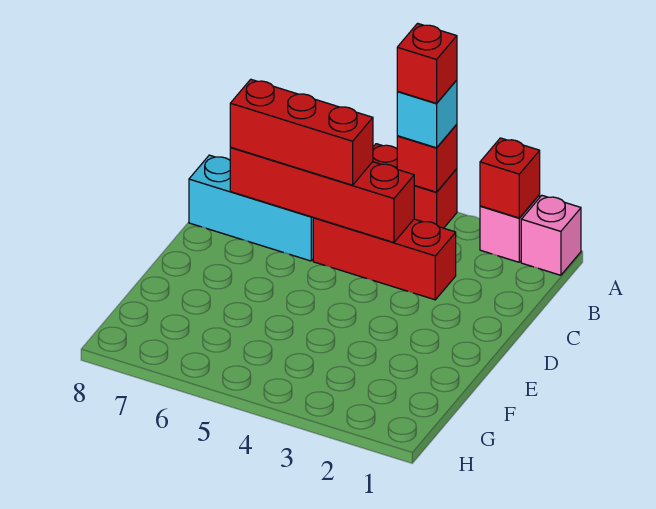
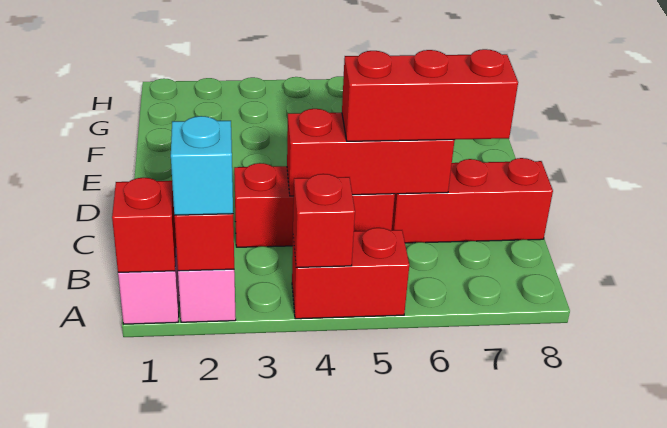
cyan 1x1 brick [397,80,457,148] -> cyan 1x1 brick moved to [171,116,233,215]
red 1x1 brick [397,23,457,103] -> red 1x1 brick moved to [112,178,176,272]
red 1x4 brick [230,148,414,242] -> red 1x3 brick [287,109,455,196]
cyan 1x3 brick [189,155,313,261] -> red 1x3 brick [392,158,553,243]

